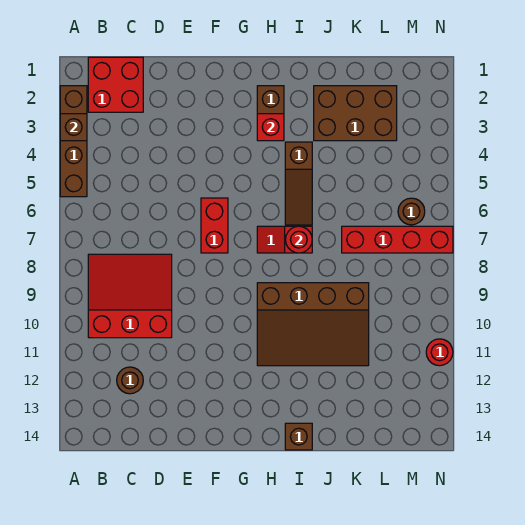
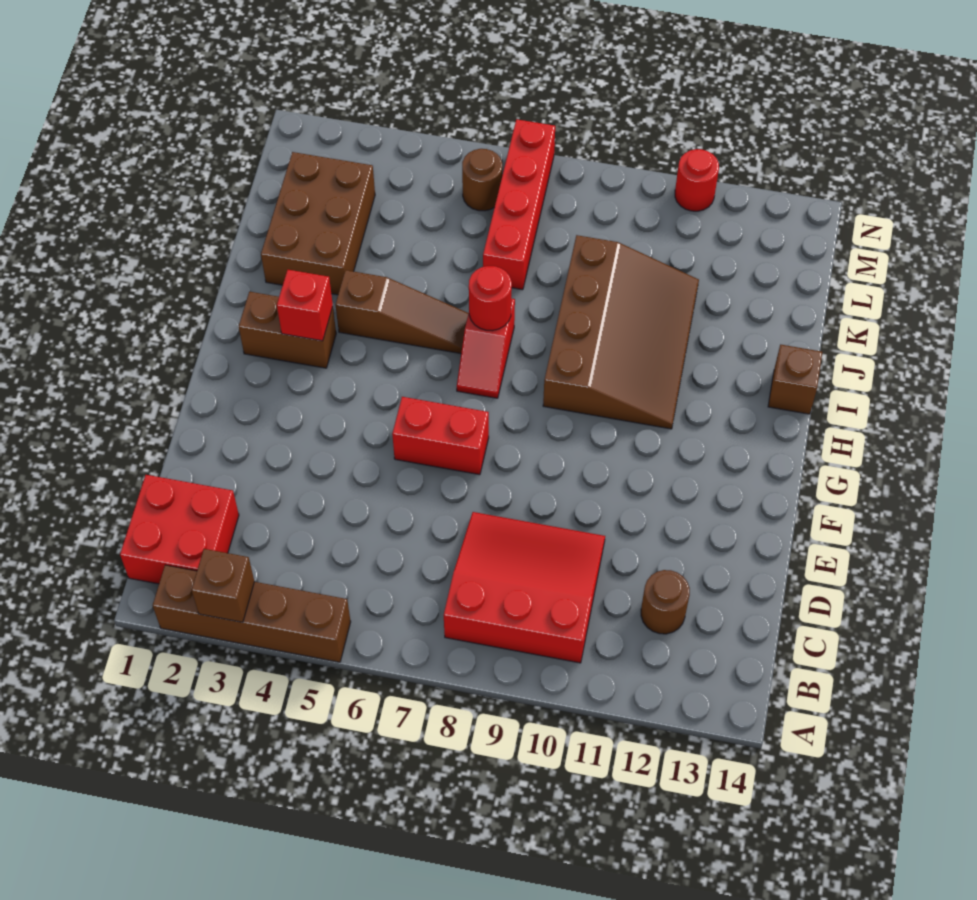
red 3x3 slope [88,254,172,338] -> red 3x3 slope turned to [444,512,605,663]

